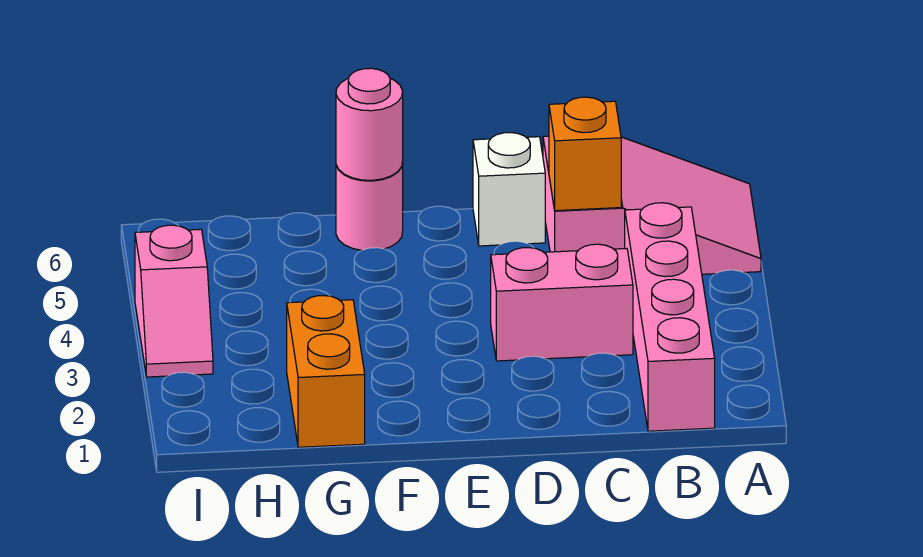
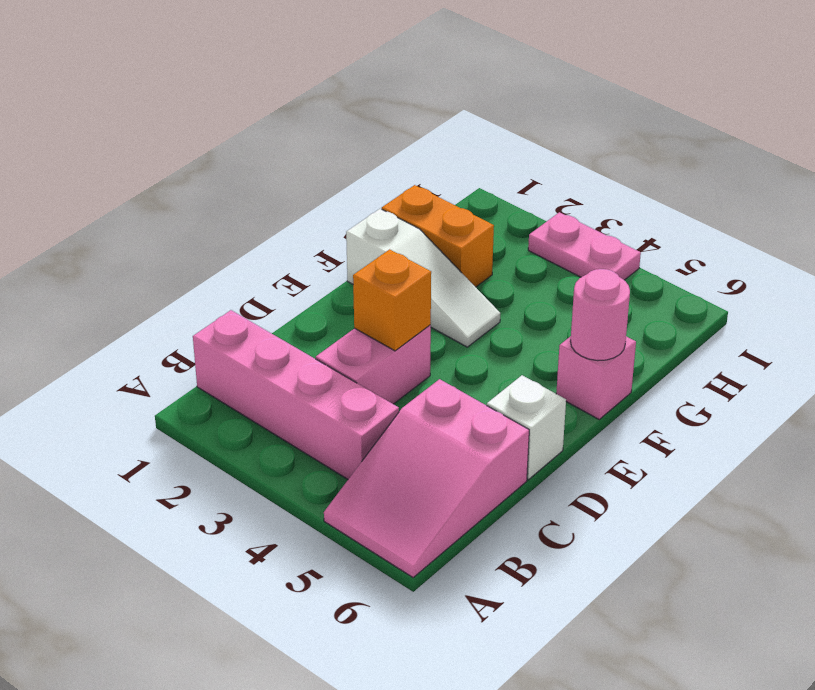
orange 1x1 brick [549,97,621,211] -> orange 1x1 brick moved to [353,249,431,351]
none -> white 1x3 slope [346,209,500,347]
pink 1x1 round brick [336,162,403,250] -> pink 1x1 brick [556,336,636,419]
pink 1x2 slope [135,225,213,377] -> pink 1x2 plate [528,212,641,280]

